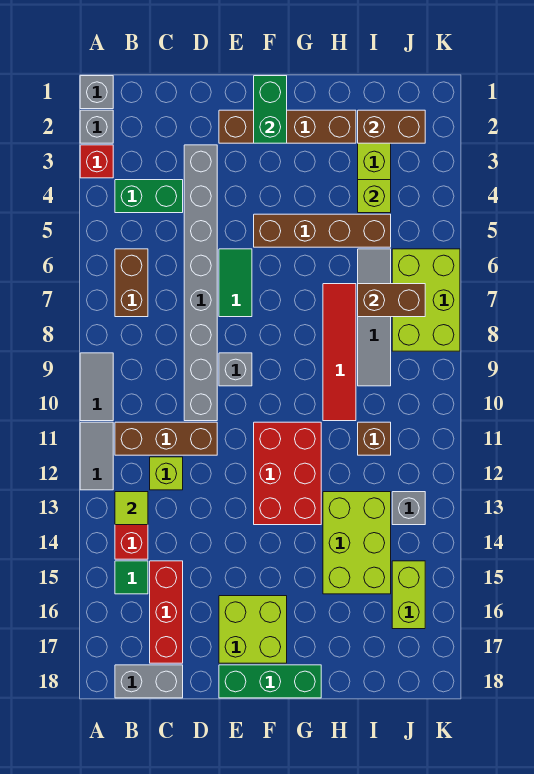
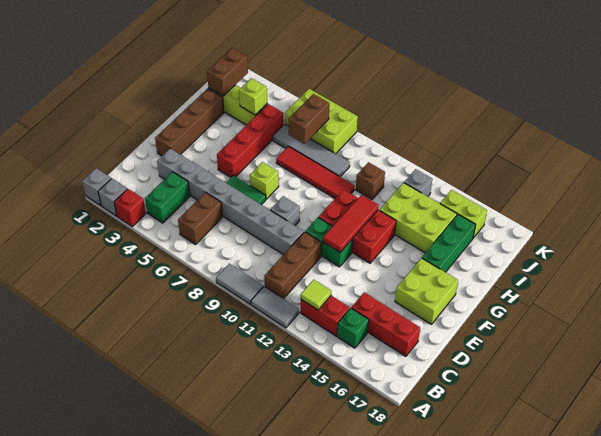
brown 1x2 brick [115,249,148,317] -> brown 1x2 brick turned to [178,192,223,244]
green 1x1 tile [115,561,148,594] -> green 1x1 brick [337,308,369,348]
grey 1x2 brick [115,665,183,698] -> none
lime 1x1 brick [150,457,183,490] -> lime 1x1 brick moved to [250,162,279,199]
none -> red 1x3 tile [323,195,379,252]
green 1x3 brick [219,665,321,698] -> green 1x3 brick moved to [422,214,476,272]
green 1x2 brick [254,76,287,143] -> green 1x2 brick moved to [305,218,353,267]
brown 1x4 brick [254,214,391,247] -> red 1x4 brick [217,104,284,177]

